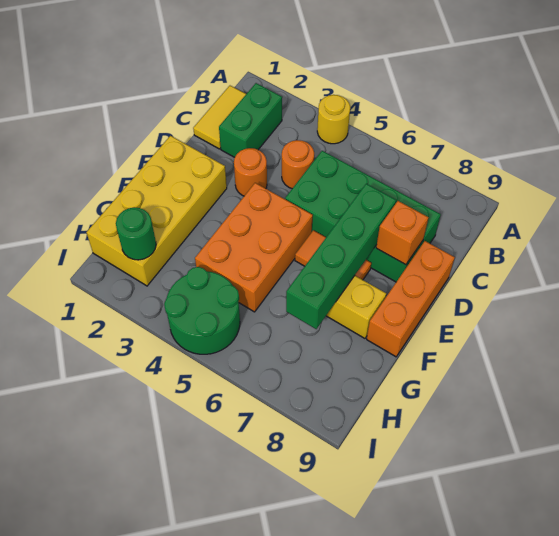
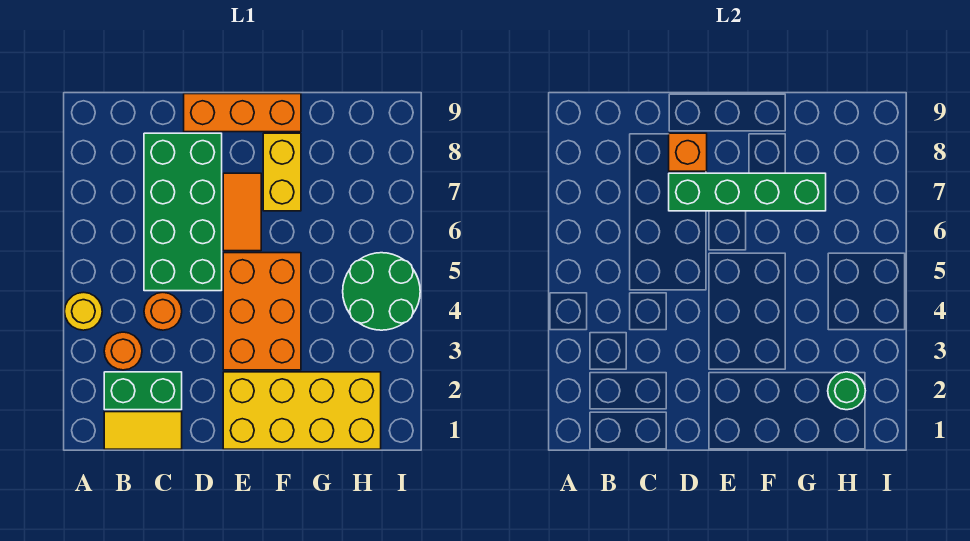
orange 1x1 round brick [234,148,267,196] -> orange 1x1 round brick moved to [104,332,142,370]
orange 2x3 brick [195,183,313,312] -> orange 2x3 brick turned to [223,253,301,370]

